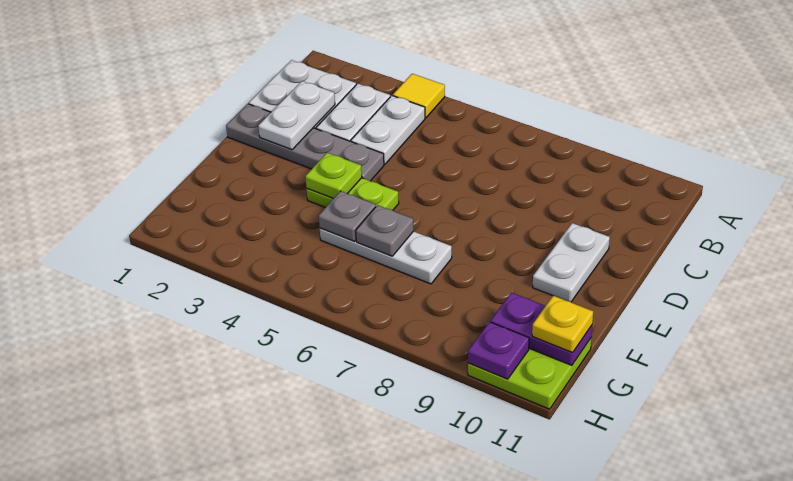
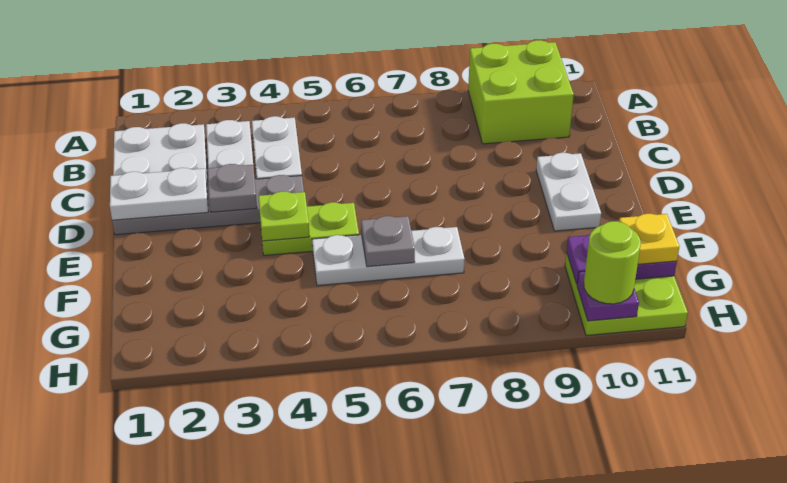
yellow 1x1 tile [393,74,445,118] -> none
none -> lime 2x2 brick [468,40,574,144]
white 1x2 plate [258,81,335,150] -> white 1x2 plate turned to [110,168,208,221]
grey 1x1 plate [319,191,376,242] -> grey 1x1 plate moved to [208,164,257,212]
none -> lime 1x1 round brick [584,221,641,304]

